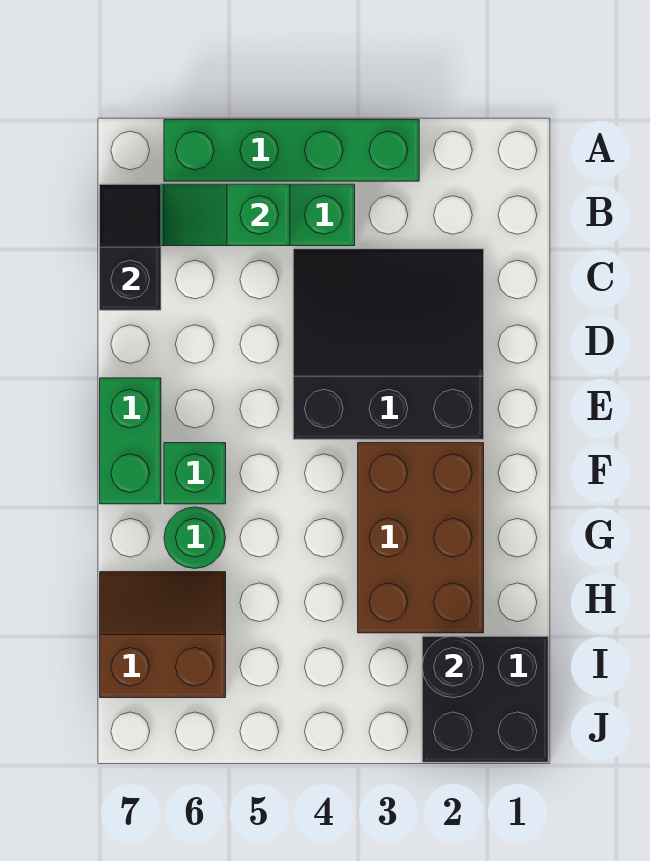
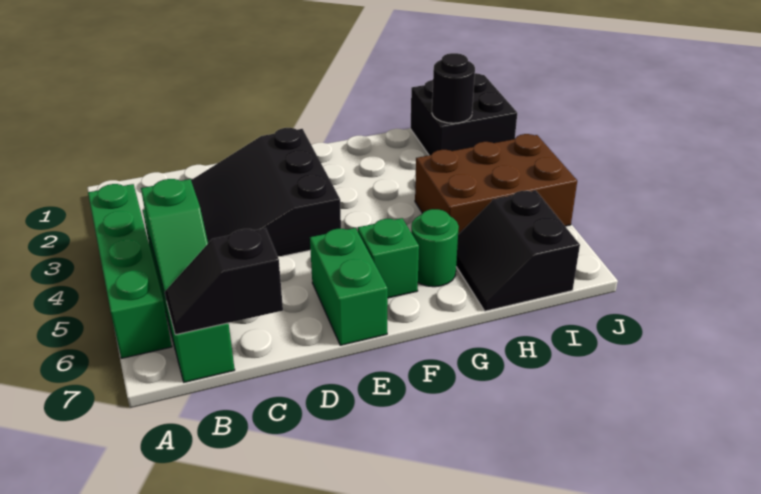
green 1x2 brick [100,378,161,504] -> green 1x2 brick turned to [310,228,388,345]
brown 2x3 brick [358,443,484,633] -> brown 2x3 brick moved to [415,134,577,235]
brown 2x2 slope [100,572,226,698] -> black 2x2 slope [456,191,580,311]

